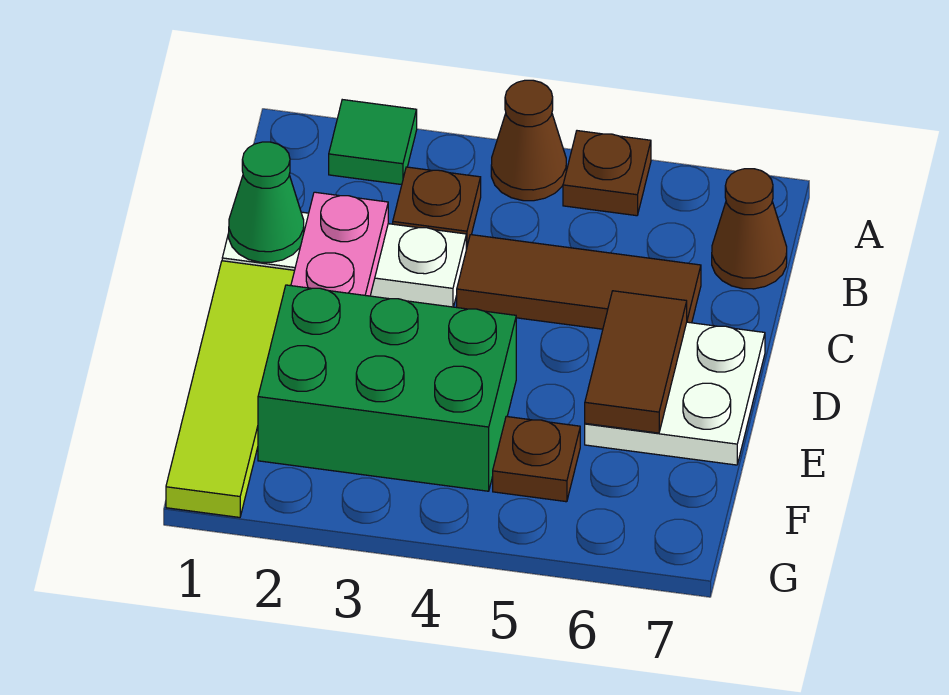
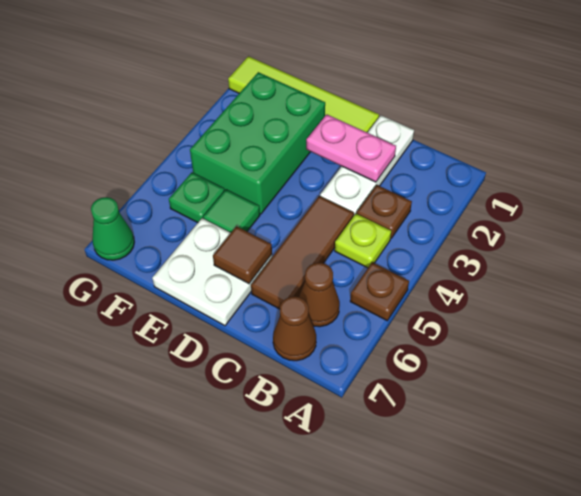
green 1x1 tile [329,100,417,185] -> green 1x1 tile moved to [203,190,260,233]
brown 1x1 cone [491,80,566,201] -> brown 1x1 cone moved to [299,263,340,327]
none -> lime 1x1 plate [335,214,391,268]
green 1x1 cone [229,142,304,262] -> green 1x1 cone moved to [91,197,134,260]
brown 1x2 tile [585,291,687,433] -> brown 1x1 tile [213,226,272,284]
brown 1x1 plate [493,416,580,502] -> green 1x1 plate [169,173,225,223]

